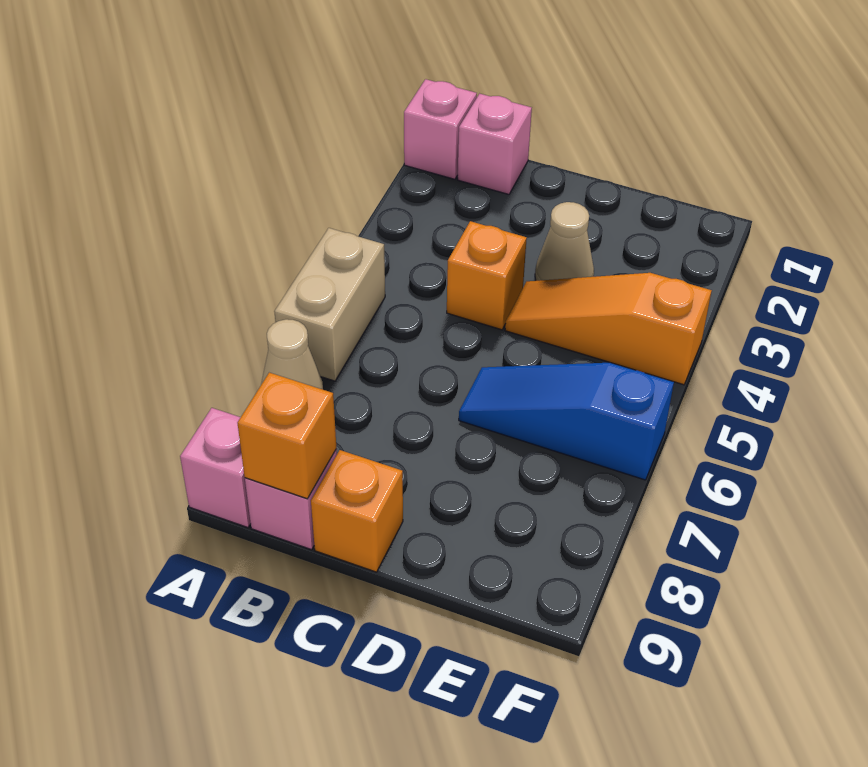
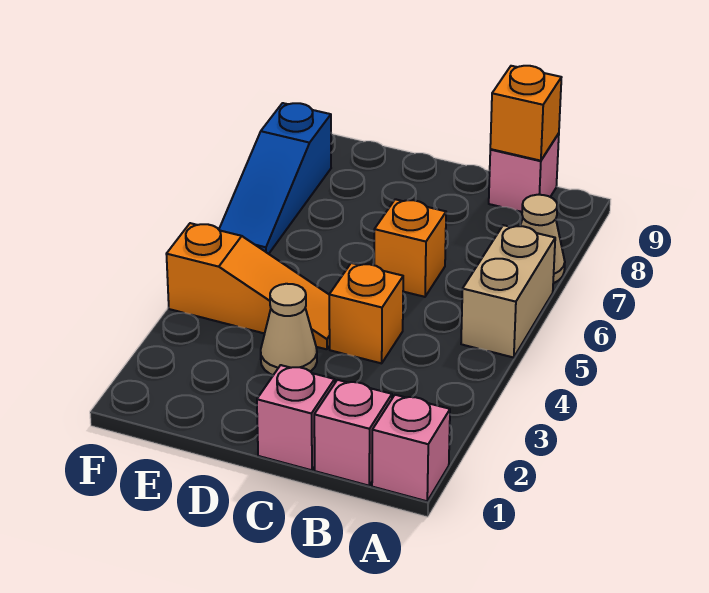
pink 1x1 brick [180,408,251,527] -> pink 1x1 brick moved to [257,365,335,470]
orange 1x1 brick [311,450,403,572] -> orange 1x1 brick moved to [374,199,446,297]
blue 1x3 slope [459,363,674,480] -> blue 1x3 slope turned to [219,103,331,254]

